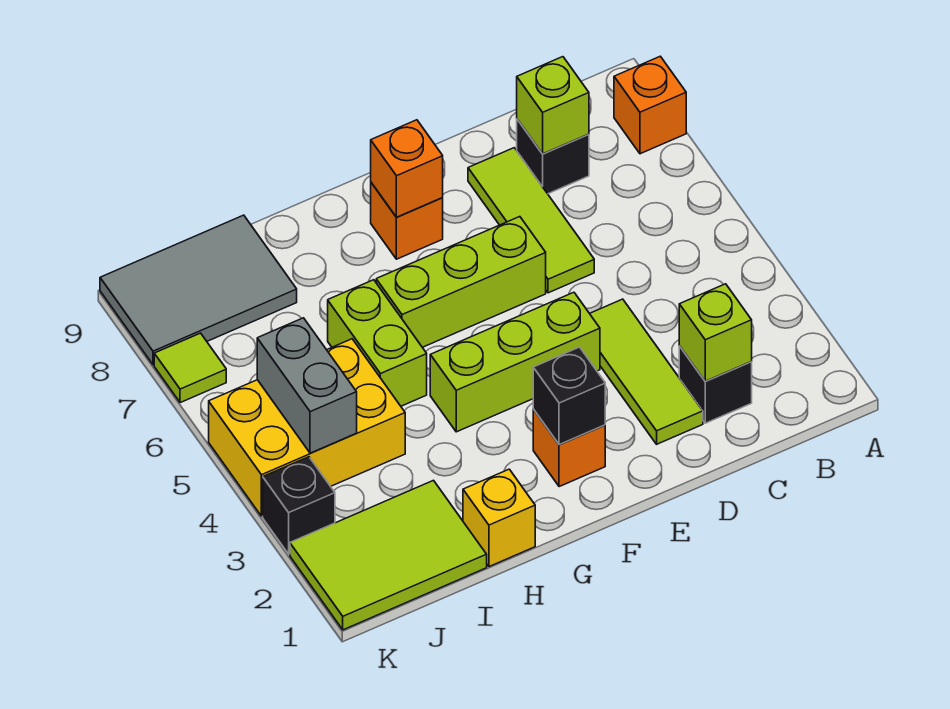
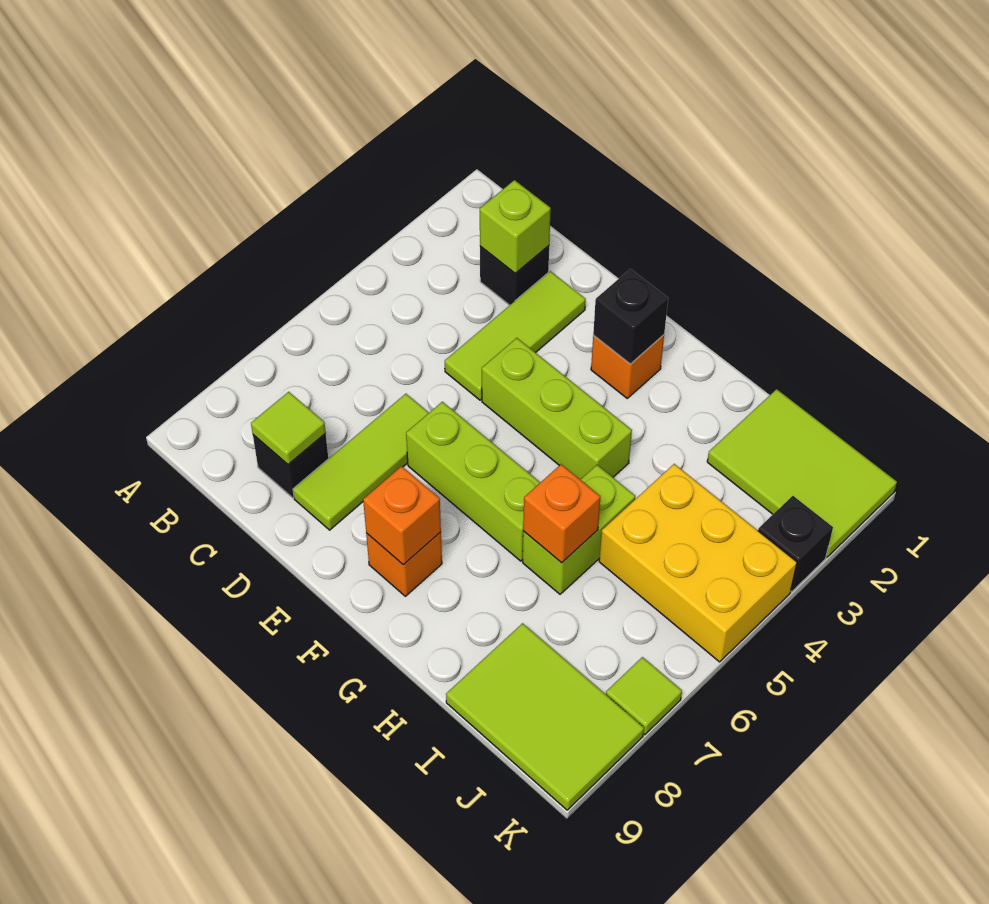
orange 1x1 brick [614,56,686,154] -> orange 1x1 brick moved to [523,464,600,563]
lime 1x1 brick [517,57,589,154] -> lime 1x1 tile [251,392,326,464]
yellow 1x1 brick [463,469,535,567] -> none
grey 2x3 tile [100,215,297,365] -> lime 2x3 tile [446,623,644,810]
grey 1x2 brick [257,318,357,453] -> none

